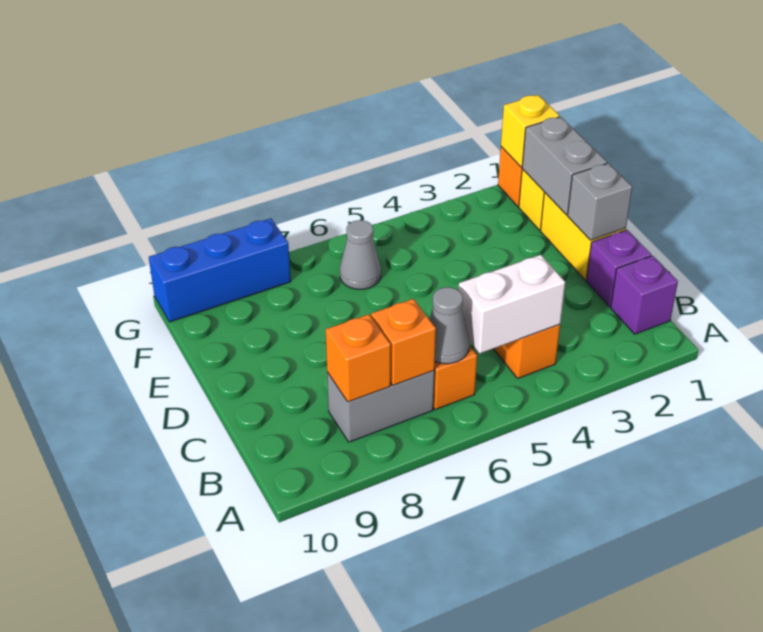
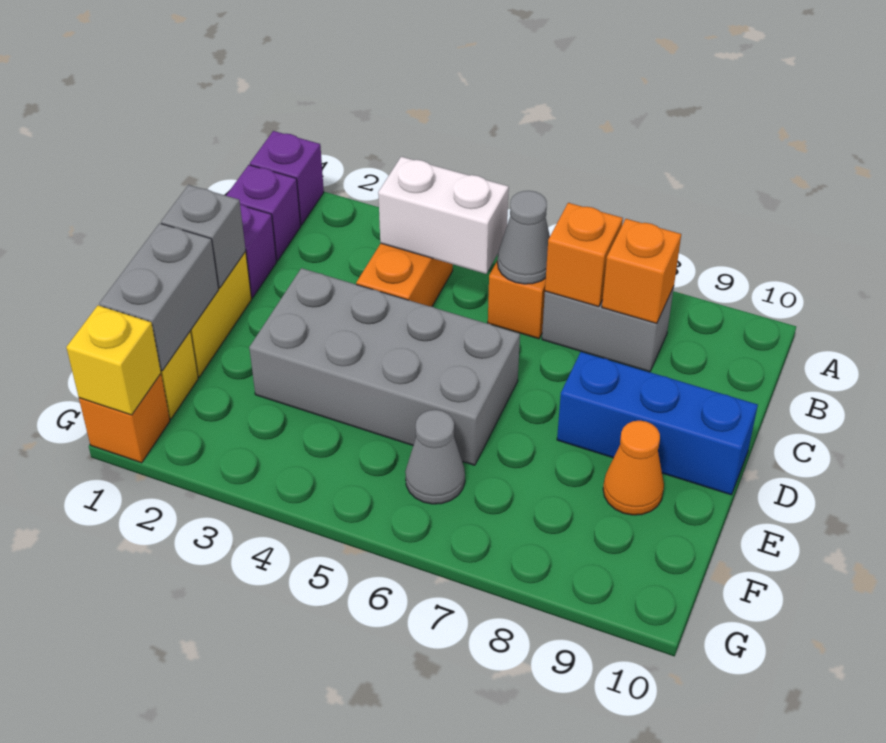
none -> purple 1x1 brick [250,131,324,225]
none -> grey 2x4 brick [249,268,520,465]
none -> orange 1x1 cone [603,421,664,515]
blue 1x3 brick [149,218,291,322] -> blue 1x3 brick moved to [557,352,758,495]

